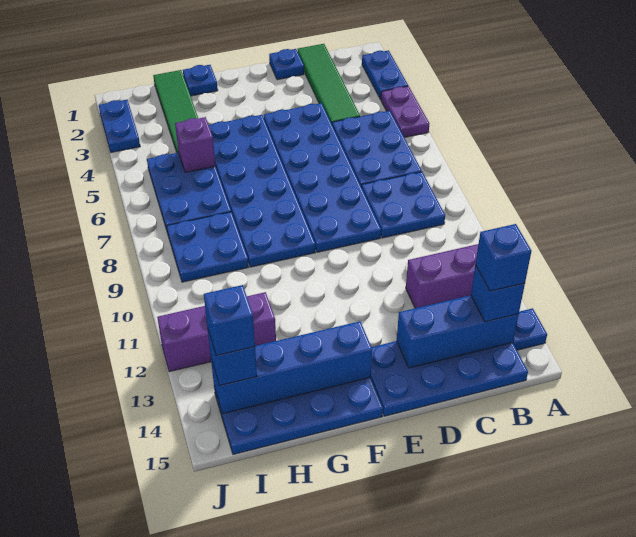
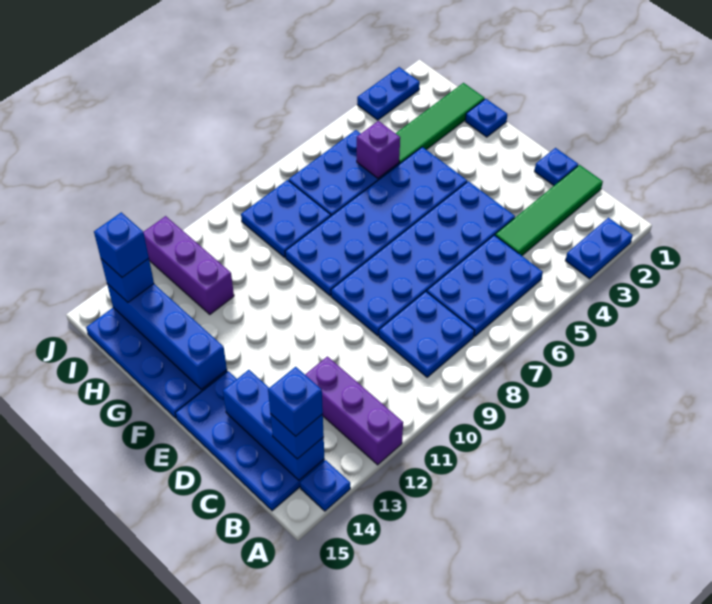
purple 1x2 plate [381,86,429,137] -> none

